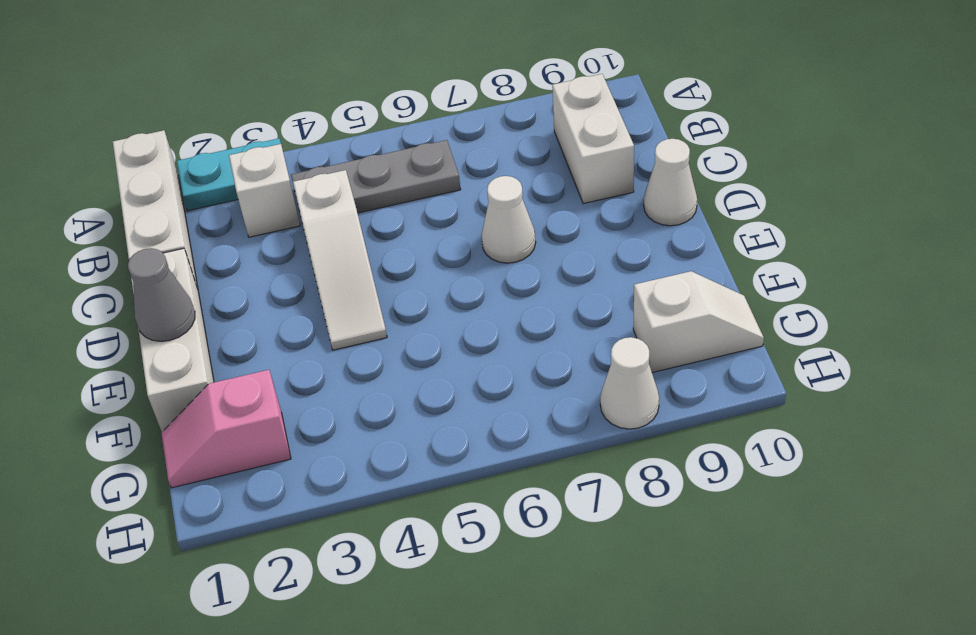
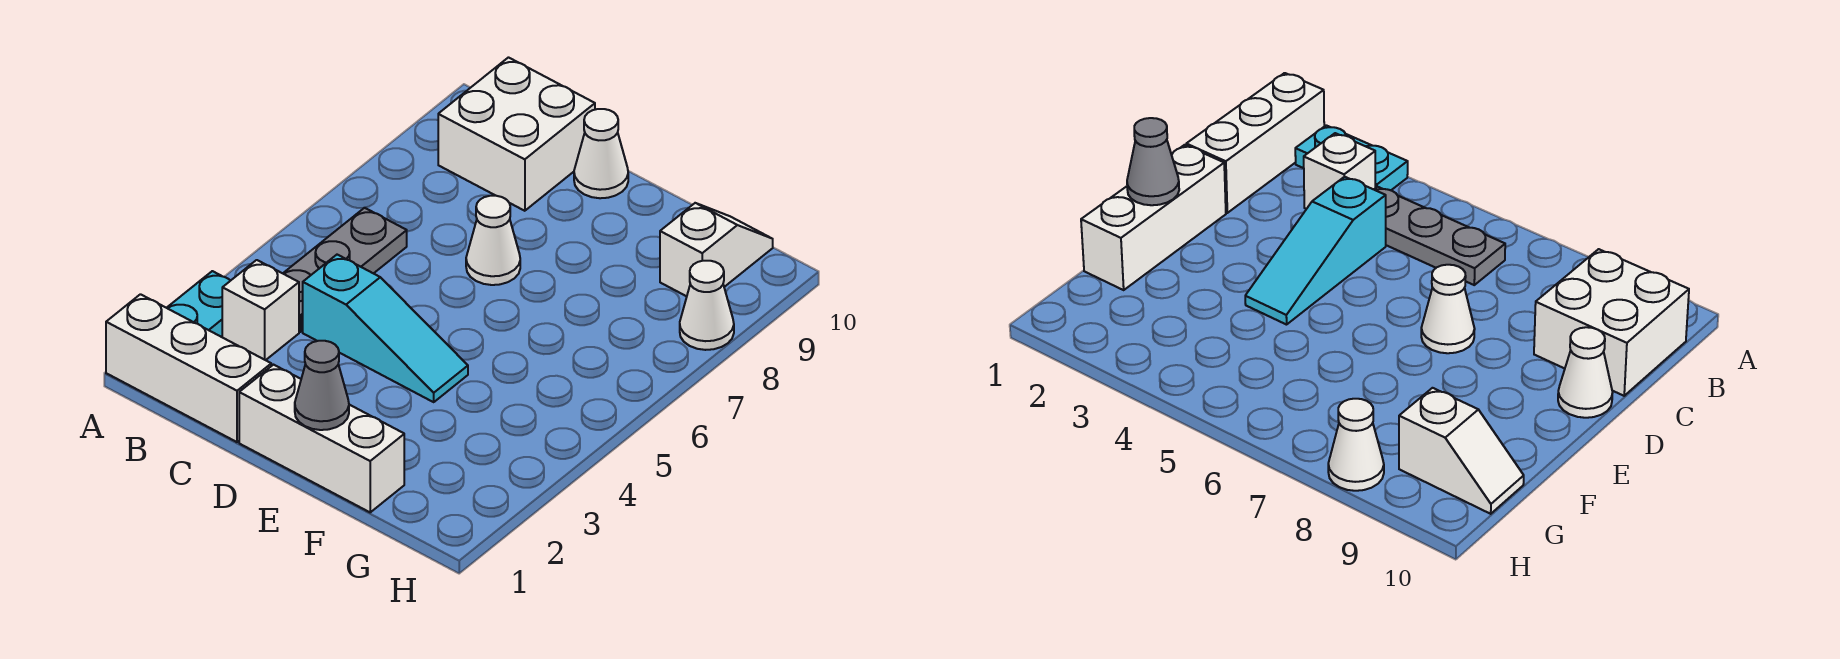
white 1x2 brick [552,74,634,204] -> white 2x2 brick [438,58,595,211]
white 1x3 slope [293,170,387,350] -> cyan 1x3 slope [303,255,468,402]
pink 1x2 slope [162,370,291,488] -> none

